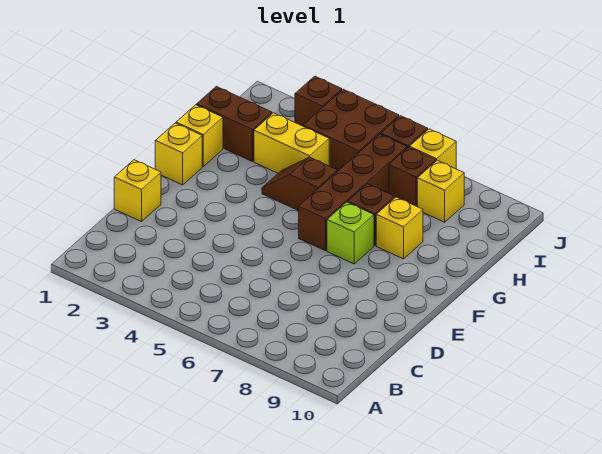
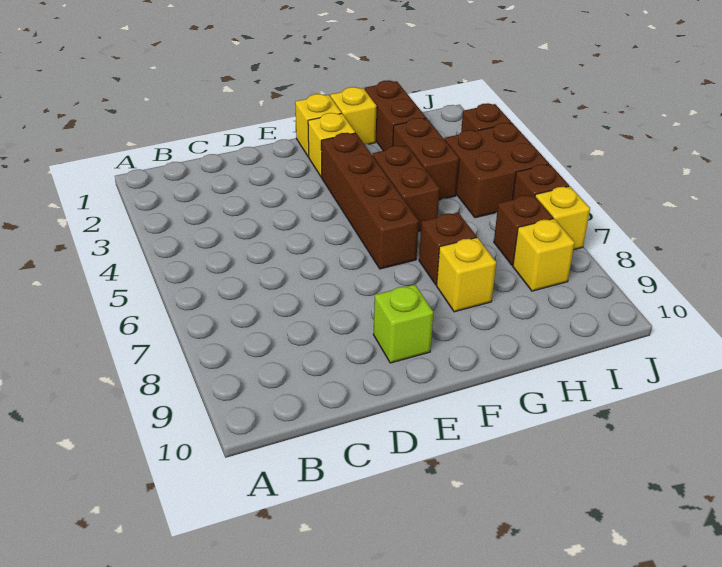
yellow 1x1 brick [114,160,161,222] -> yellow 1x1 brick moved to [308,113,355,177]
brown 1x4 brick [299,134,407,251] -> brown 1x4 brick turned to [321,133,419,269]
lime 1x1 brick [327,202,374,264] -> lime 1x1 brick moved to [374,284,433,363]
brown 1x2 slope [262,157,337,211] -> brown 1x2 brick [373,146,440,231]
yellow 1x2 brick [254,113,329,173] -> brown 1x2 brick [393,118,459,200]

